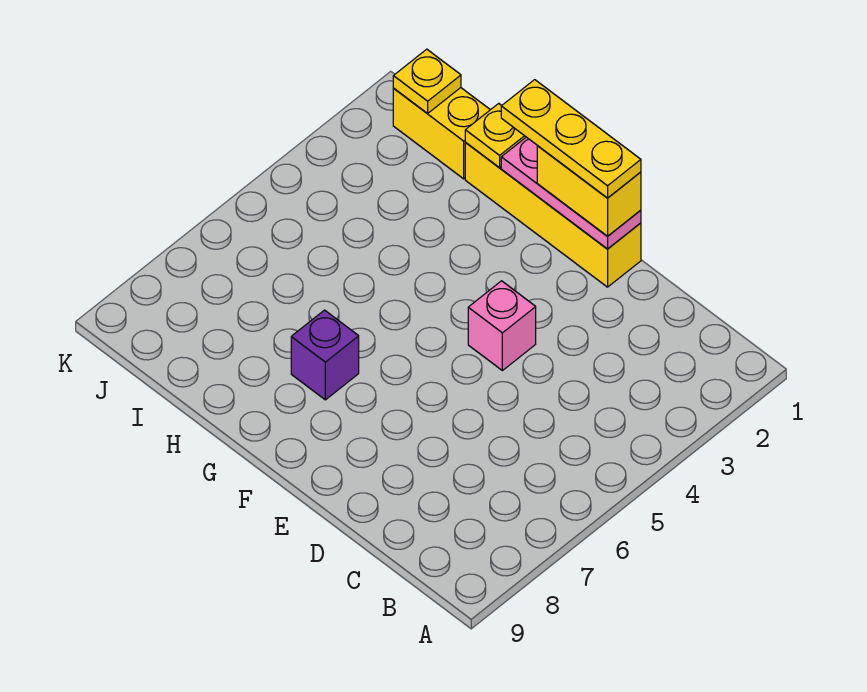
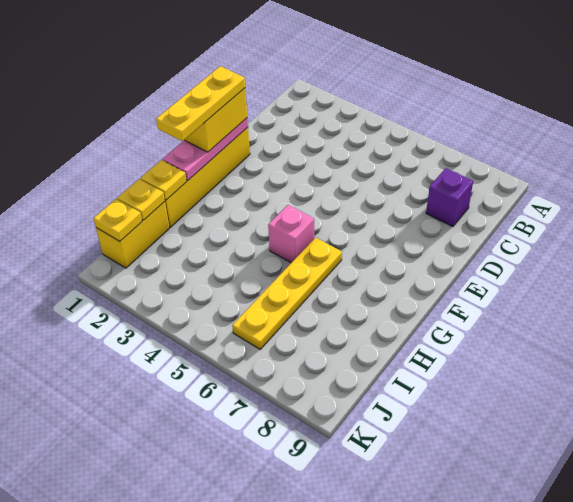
pink 1x1 brick [468,281,536,371] -> pink 1x1 brick moved to [268,205,314,263]
none -> yellow 1x4 plate [232,238,342,349]
purple 1x1 brick [291,310,359,400] -> purple 1x1 brick moved to [426,168,473,227]
none -> yellow 1x1 plate [118,179,165,220]

